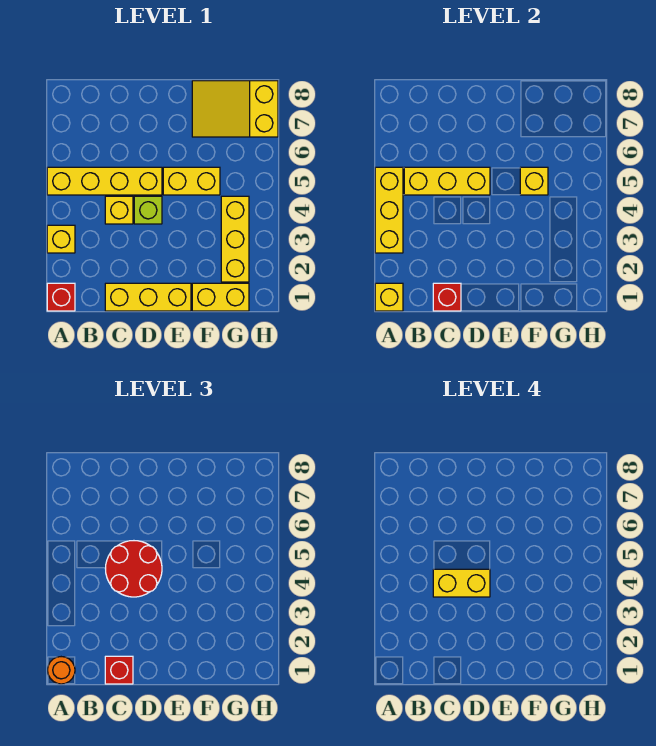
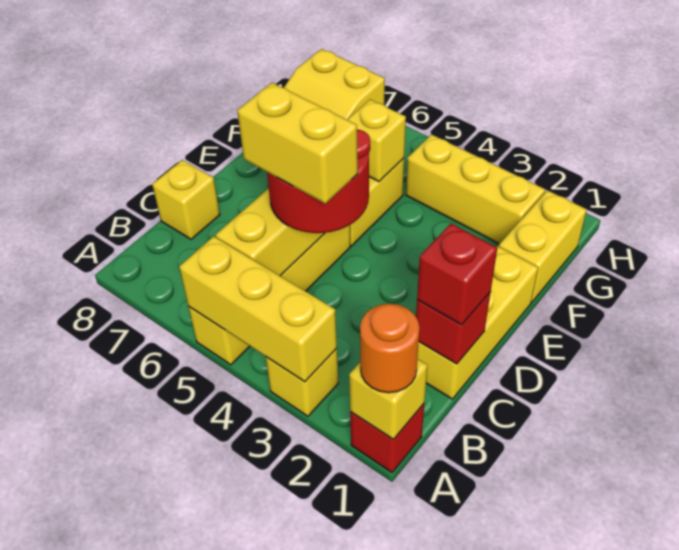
yellow 1x1 brick [105,196,133,224] -> yellow 1x1 brick moved to [152,160,220,239]
yellow 1x2 brick [433,569,490,597] -> yellow 1x2 brick turned to [237,83,358,204]
lime 1x1 brick [134,196,162,224] -> none

